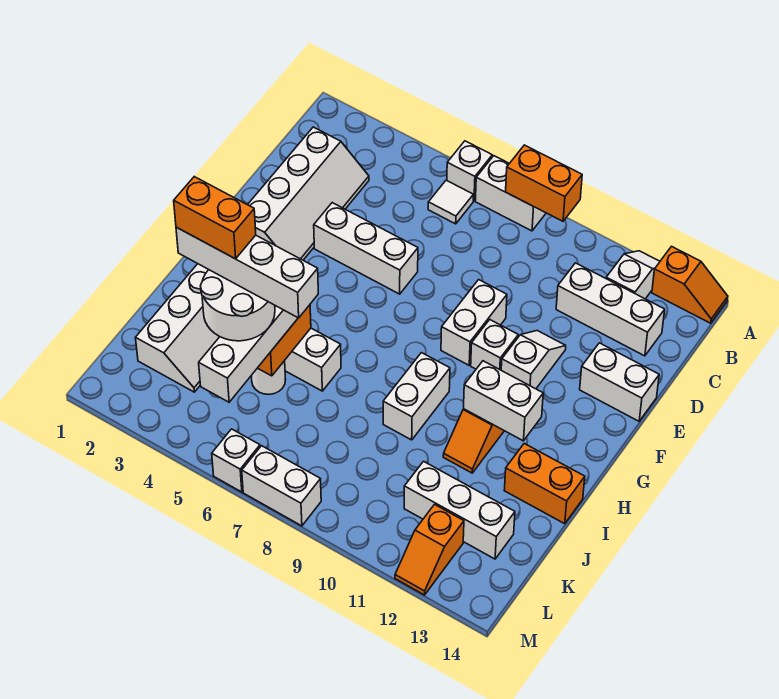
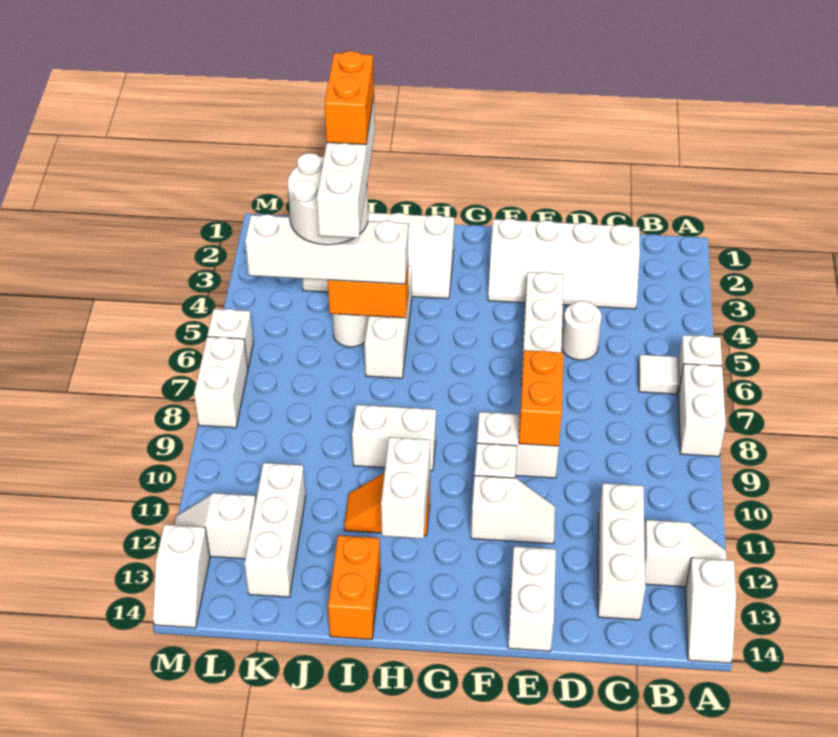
orange 1x2 brick [506,145,582,221] -> orange 1x2 brick moved to [519,350,564,446]
orange 1x2 slope [652,246,728,323] -> white 1x2 slope [685,558,736,663]
none -> white 1x1 round brick [562,301,602,360]
orange 1x2 slope [395,505,464,595] -> white 1x2 slope [174,493,256,559]
none -> white 1x2 slope [153,524,210,628]

